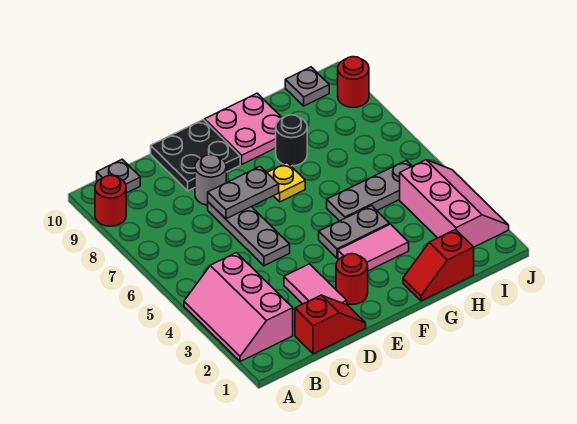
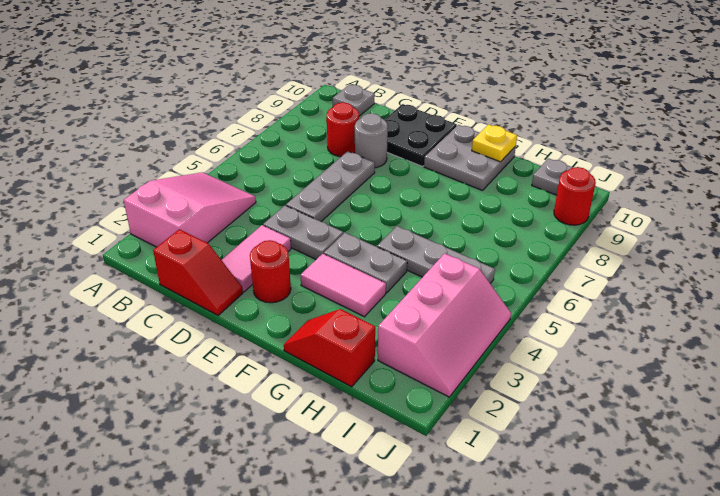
pink 2x3 slope [184,253,293,362] -> pink 2x3 slope turned to [124,172,256,247]
red 1x1 round brick [95,175,126,226] -> red 1x1 round brick moved to [327,102,359,156]
grey 1x2 plate [208,166,279,219] -> grey 1x2 plate moved to [263,206,343,259]
yellow 1x1 plate [267,163,305,202] -> yellow 1x1 plate moved to [472,125,517,162]
pink 2x2 plate [205,93,282,164] -> grey 2x2 plate [424,125,516,191]
black 1x1 round brick [276,115,307,166] -> none

